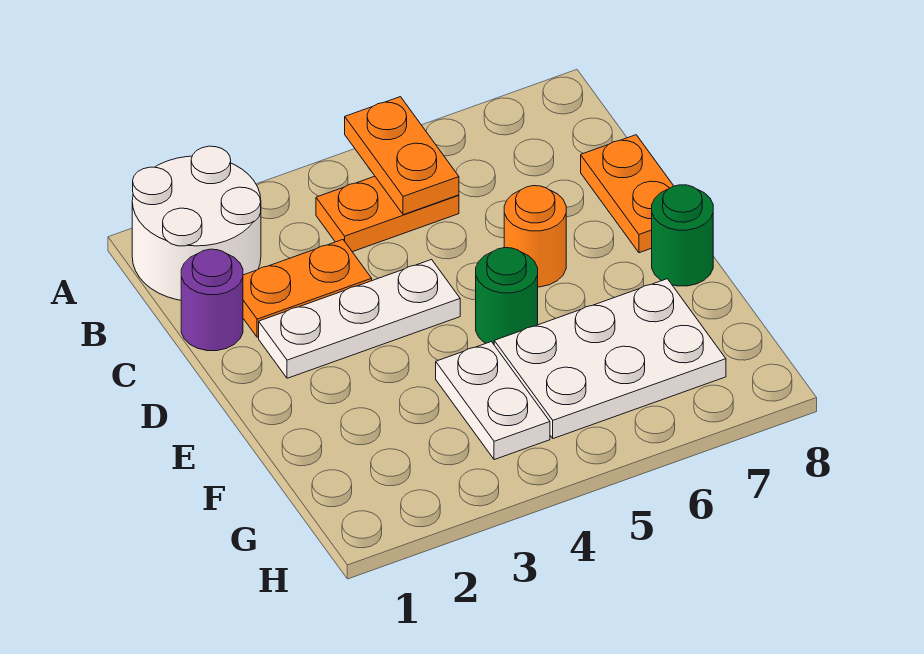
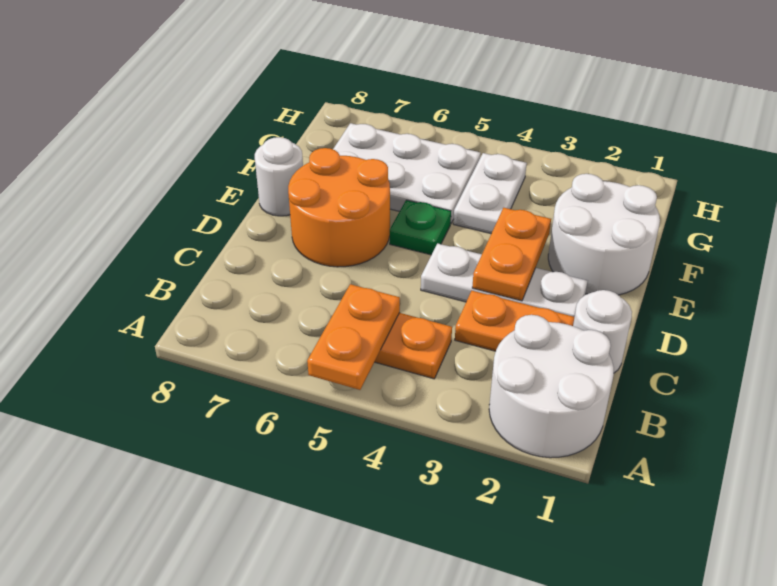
purple 1x1 round brick [181,249,243,351] -> white 1x1 round brick [573,290,632,373]
orange 1x2 plate [581,135,673,253] -> orange 1x2 plate moved to [472,208,551,301]
orange 1x1 round brick [504,186,566,287] -> orange 2x2 round brick [288,148,390,267]
none -> white 2x2 round brick [548,174,660,295]
green 1x1 round brick [476,248,538,344] -> green 1x1 plate [390,200,451,255]
green 1x1 round brick [652,185,713,286] -> white 1x1 round brick [255,137,303,216]

